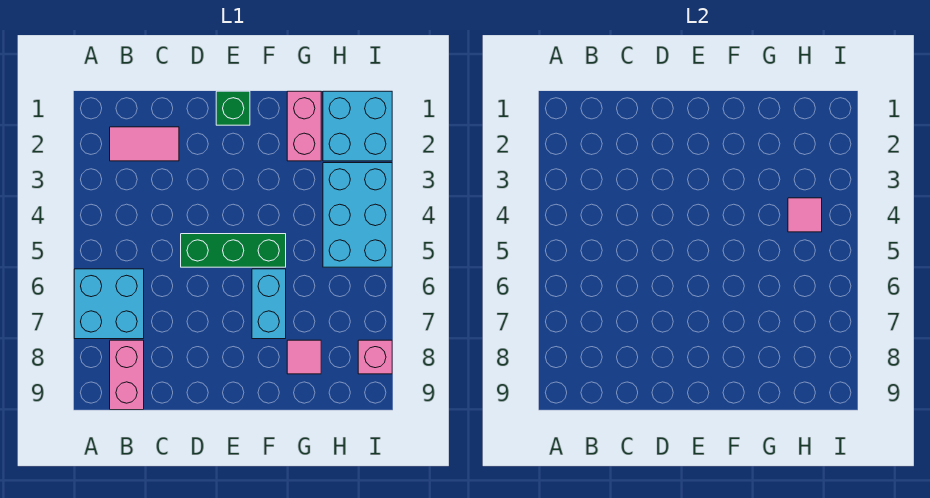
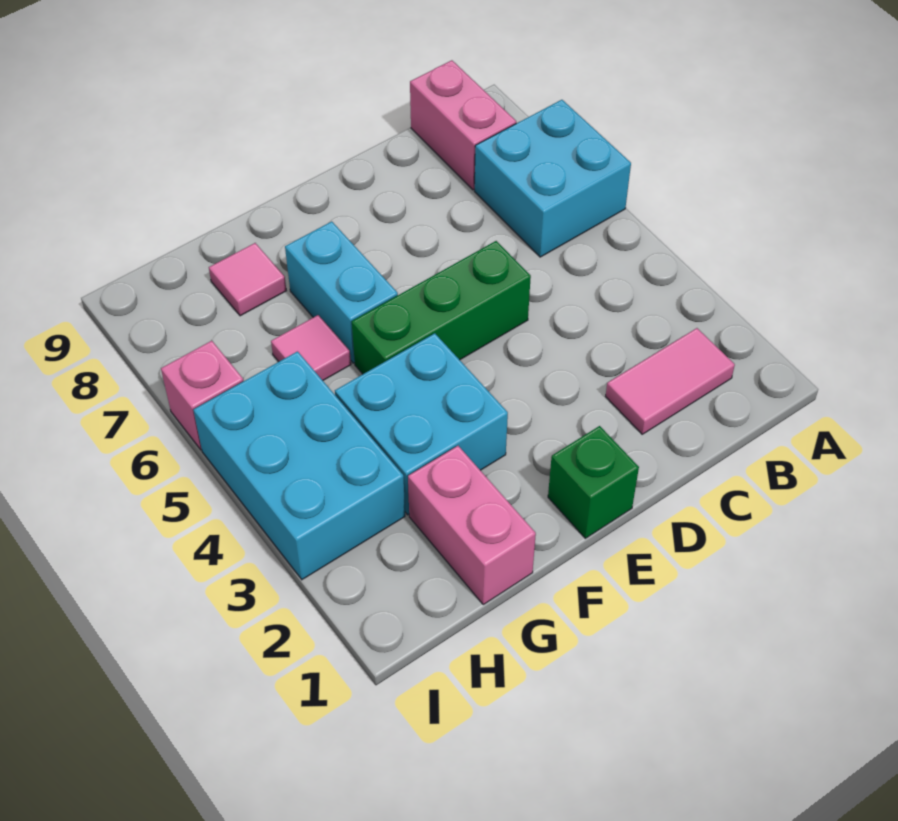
cyan 2x2 brick [323,91,392,161] -> cyan 2x2 brick moved to [335,333,508,515]
pink 1x1 tile [788,198,822,232] -> pink 1x1 tile moved to [271,315,351,380]
pink 1x1 brick [358,340,392,374] -> pink 1x1 brick moved to [161,341,243,450]

